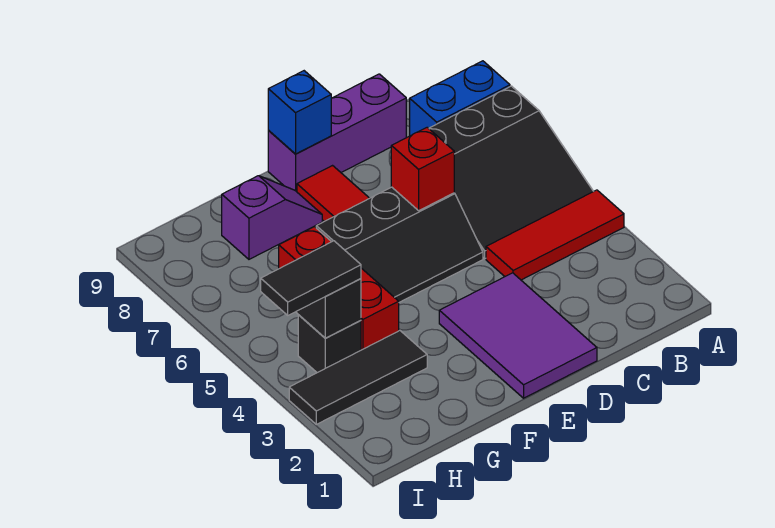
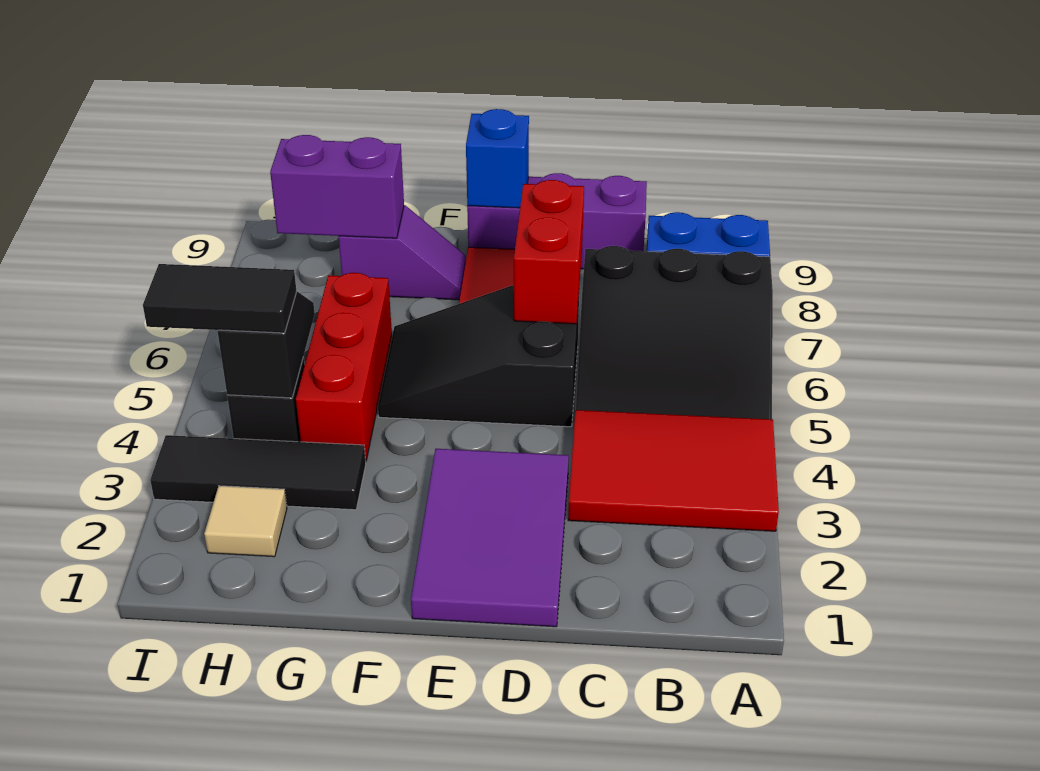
red 1x3 tile [486,190,624,280] -> red 2x3 tile [568,410,779,531]
black 2x3 slope [316,187,483,302] -> black 2x3 slope turned to [378,285,579,427]
red 1x1 brick [391,127,454,211] -> red 1x2 brick [514,180,584,324]
none -> purple 1x2 brick [270,135,404,238]
none -> tan 1x1 tile [204,486,287,557]

